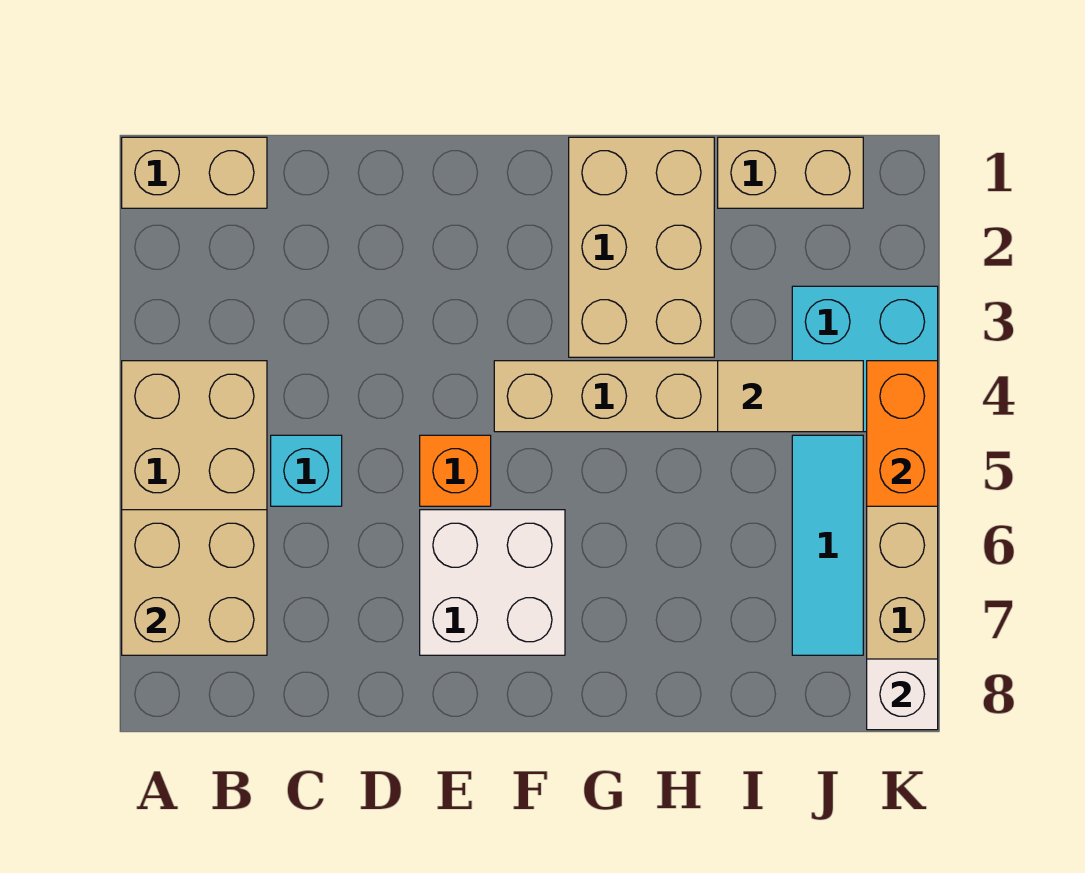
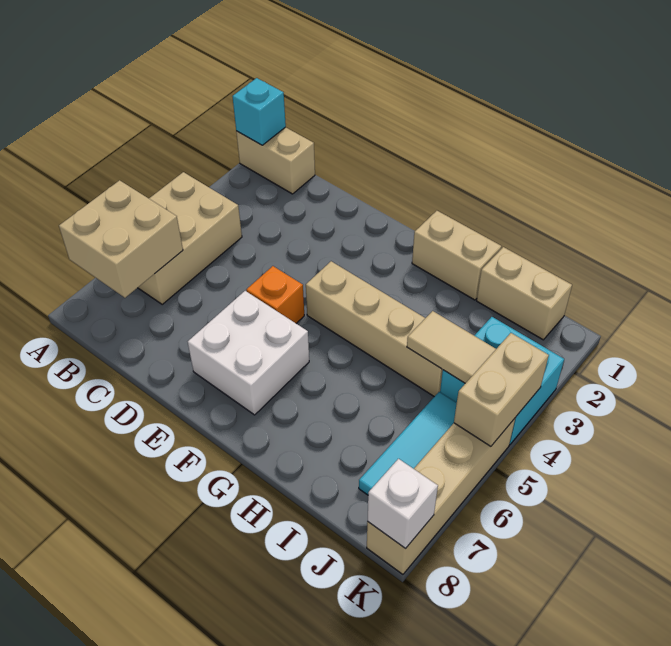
cyan 1x1 brick [271,435,342,506] -> cyan 1x1 brick moved to [232,78,286,145]
tan 2x3 brick [569,137,714,357] -> tan 1x2 brick [412,211,502,300]
orange 1x2 brick [867,361,938,506] -> tan 1x2 brick [454,333,549,446]

